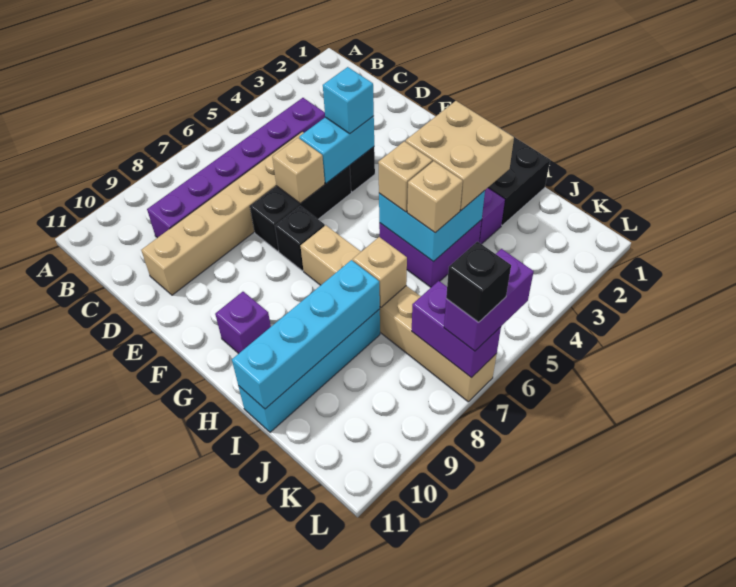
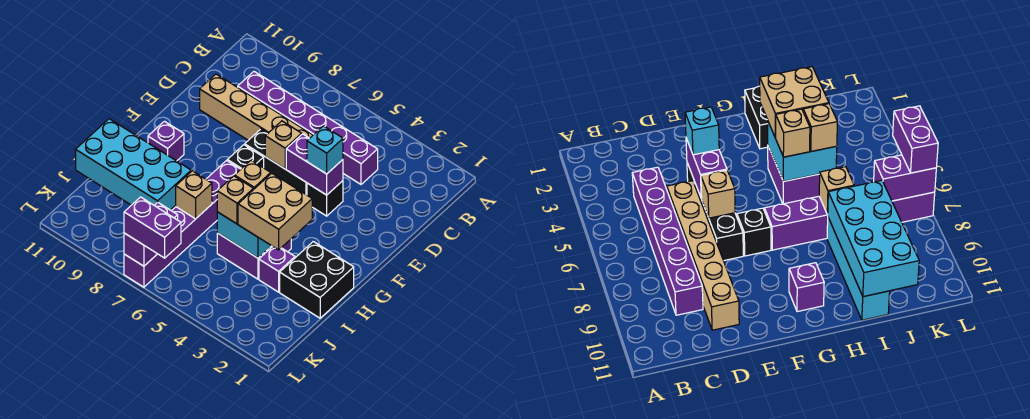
cyan 1x2 brick [299,116,374,183] -> purple 1x2 brick [286,134,343,195]
tan 1x6 brick [301,225,497,402] -> purple 1x6 brick [124,160,241,287]
cyan 1x4 brick [232,260,380,409] -> cyan 2x4 brick [76,119,191,210]
black 1x1 brick [446,242,511,322] -> none

